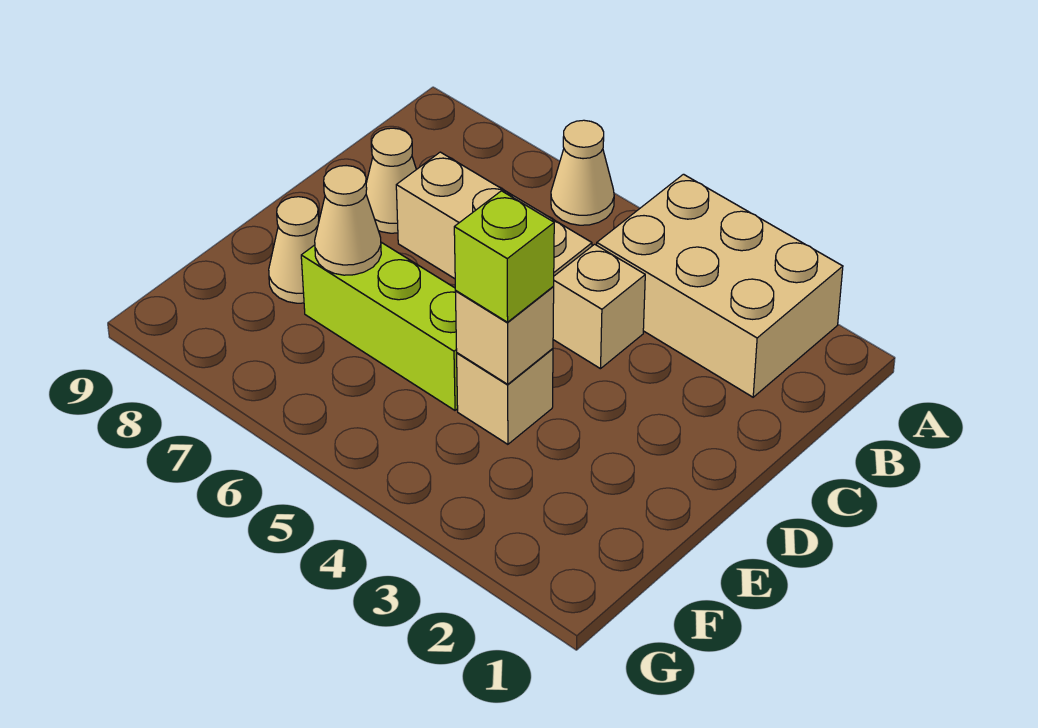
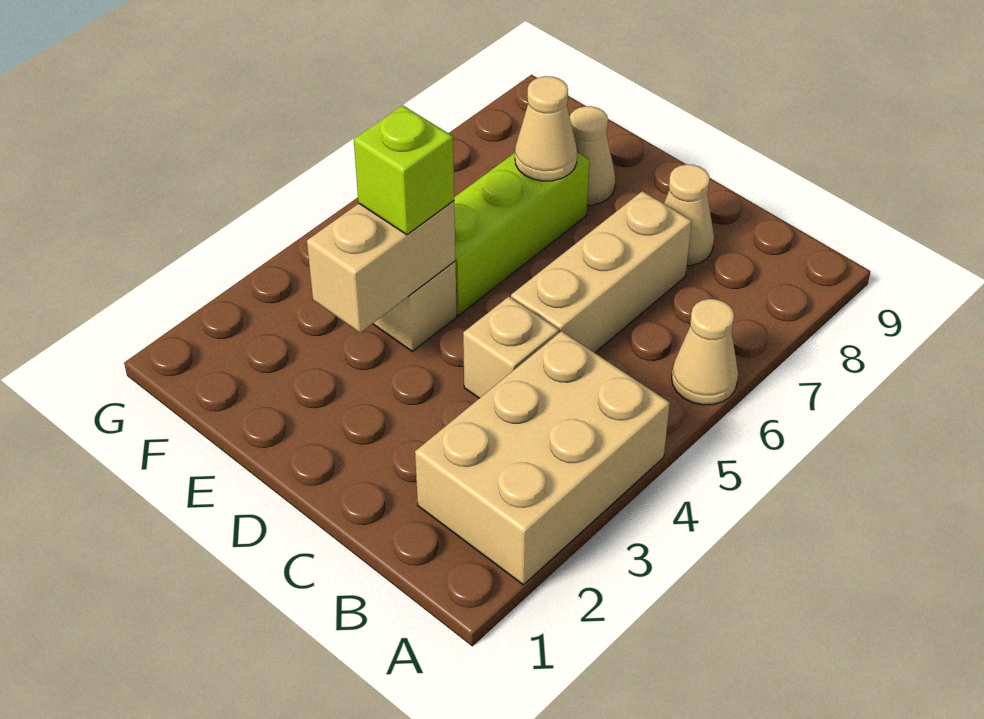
tan 1x1 brick [455,287,554,384] -> tan 1x2 brick [307,201,455,333]

